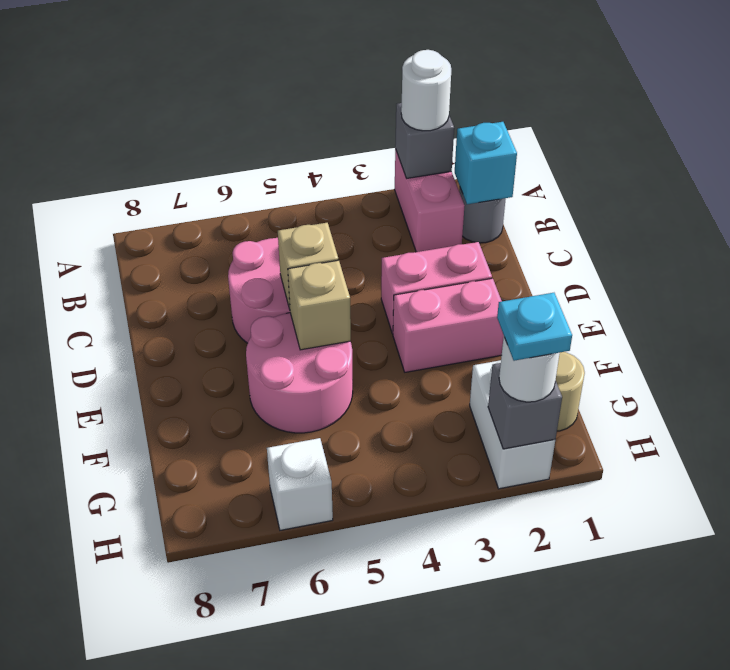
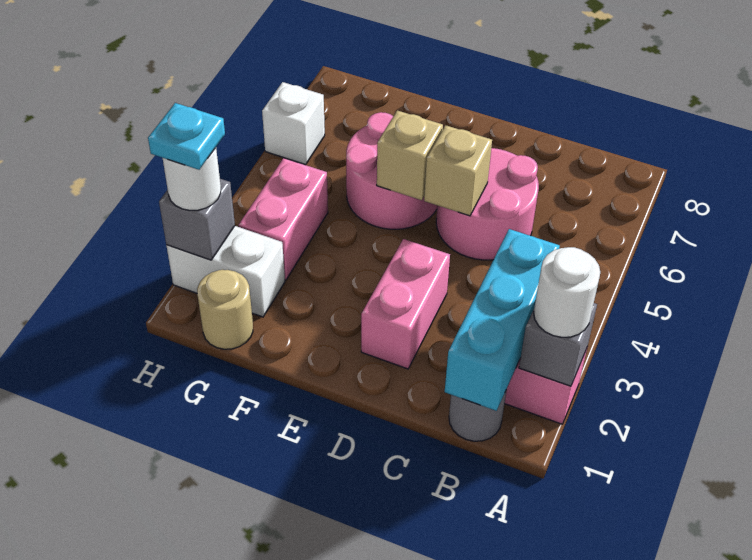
cyan 1x1 brick [455,122,517,204] -> cyan 1x3 brick [445,229,560,411]
pink 1x2 brick [393,278,504,372] -> pink 1x2 brick moved to [238,158,328,280]

